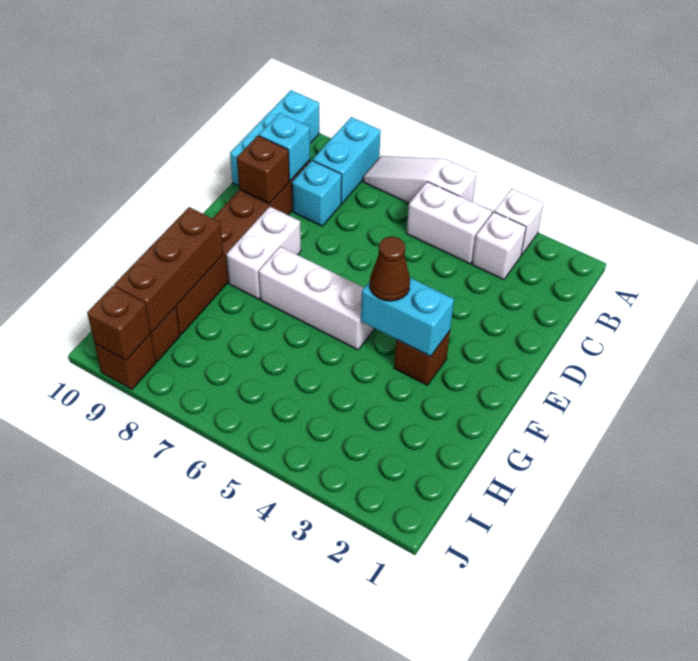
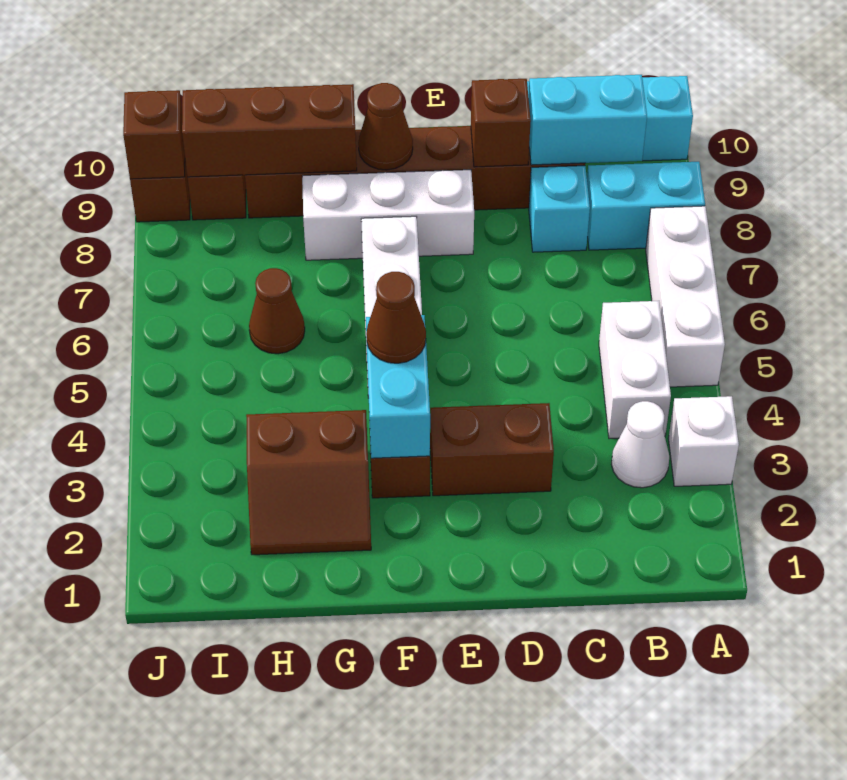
white 1x3 slope [363,156,477,203] -> white 1x3 brick [646,206,725,387]
white 1x1 brick [472,212,526,280] -> white 1x1 cone [612,401,669,488]
cyan 1x1 brick [259,113,310,181] -> cyan 1x2 brick [529,75,647,165]
none -> brown 1x2 brick [430,403,554,496]
white 1x2 brick [226,206,301,299] -> white 1x3 brick [302,170,474,260]
none -> brown 1x1 cone [358,83,413,170]
none -> brown 2x2 slope [246,410,371,555]
none -> brown 1x1 cone [249,268,305,354]

